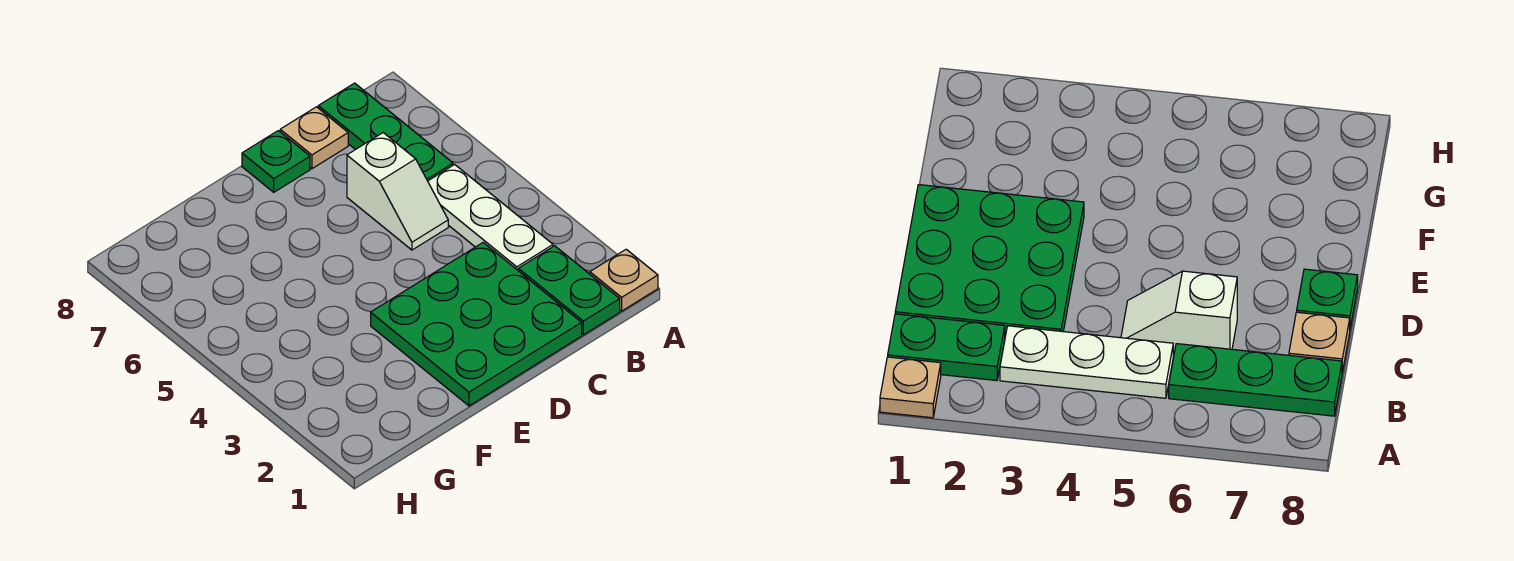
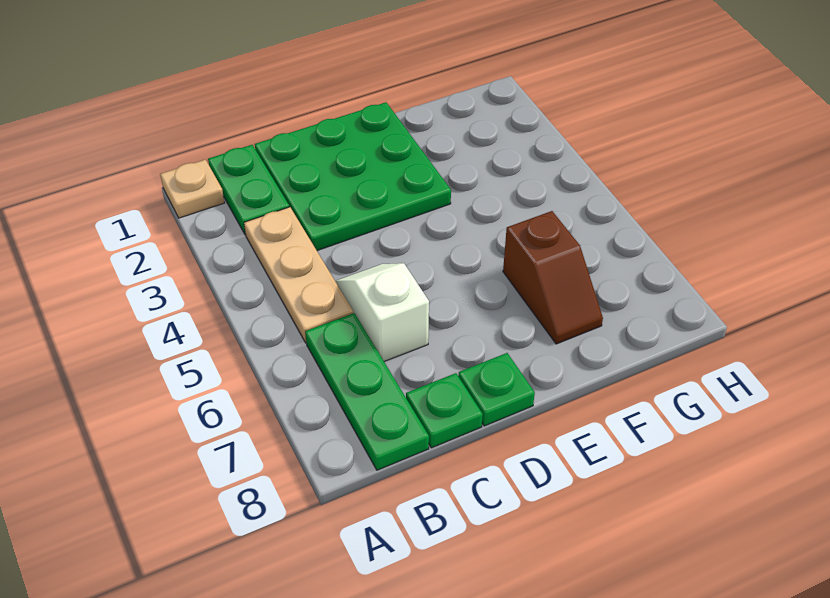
white 1x3 plate [428,164,553,270] -> tan 1x3 plate [244,207,353,343]
tan 1x1 plate [280,107,348,169] -> green 1x1 plate [406,373,483,448]
none -> brown 1x2 slope [503,211,603,344]

